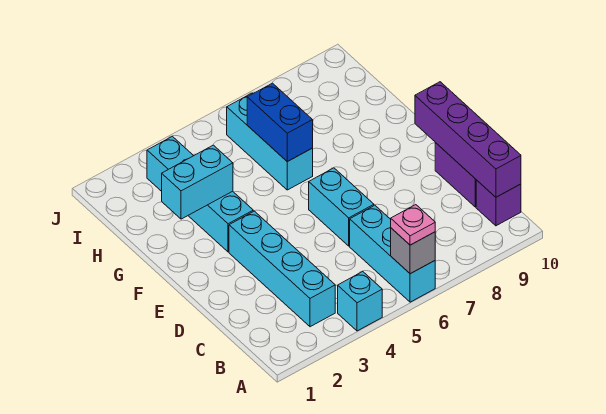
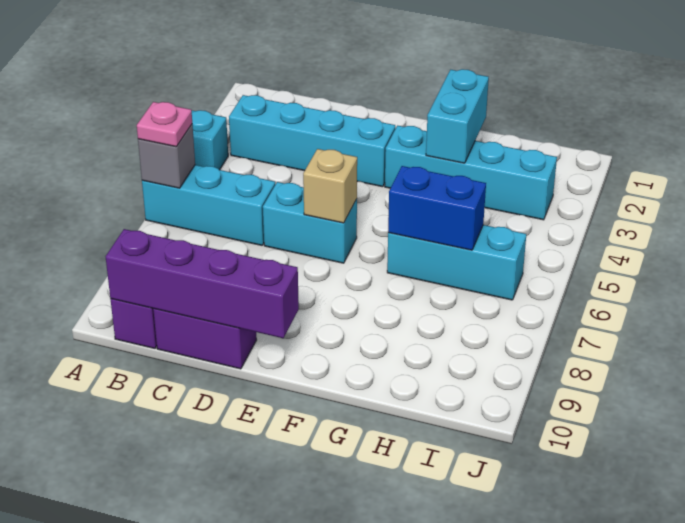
none -> tan 1x1 brick [303,149,357,223]

